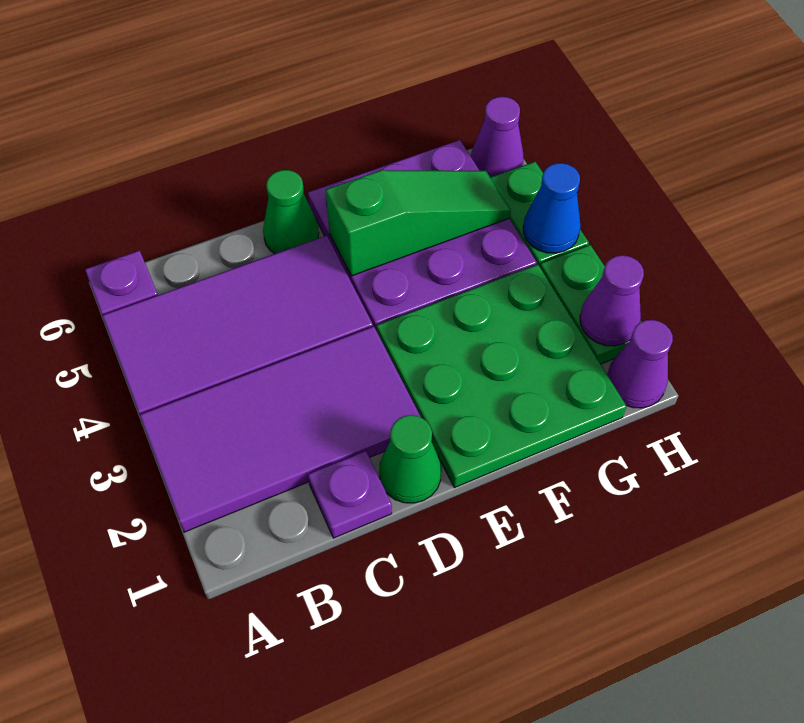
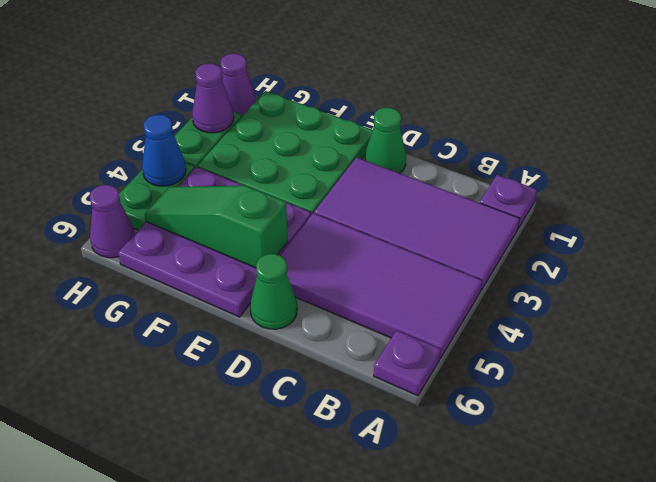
purple 1x1 plate [308,451,392,538] -> purple 1x1 plate moved to [480,175,537,229]

